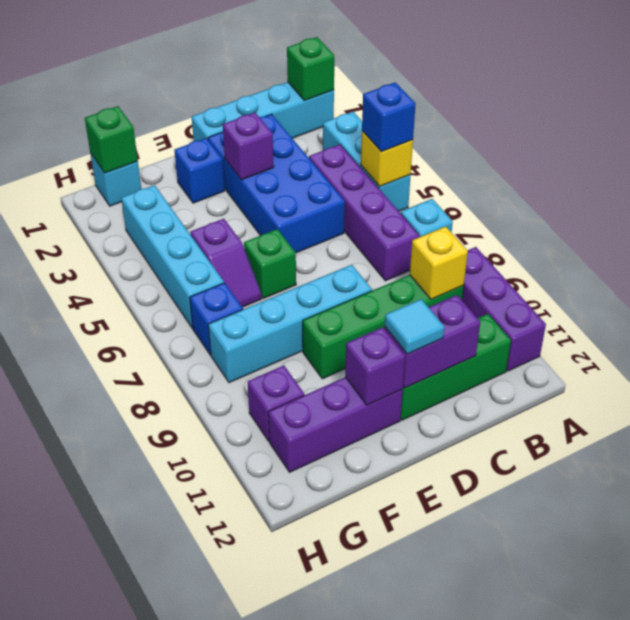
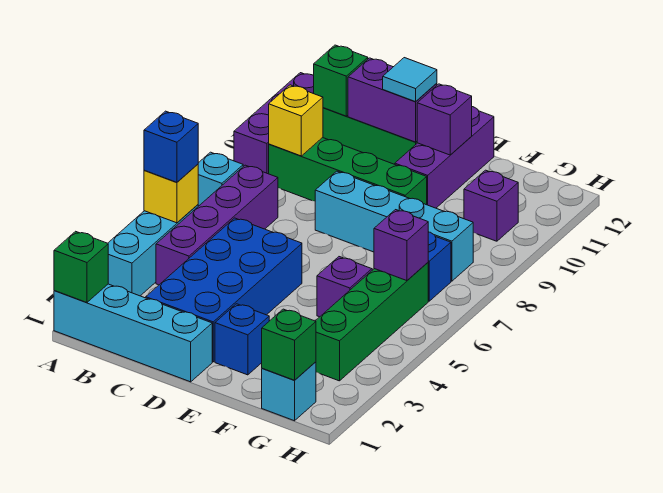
purple 1x1 brick [223,113,274,180] -> purple 1x1 brick moved to [374,210,428,281]
green 1x1 brick [244,229,296,298] -> green 1x1 brick moved to [314,45,368,116]
purple 1x3 brick [268,377,403,472] -> purple 1x3 brick turned to [395,107,494,208]
cyan 1x4 brick [121,185,224,328] -> green 1x4 brick [316,263,428,381]

